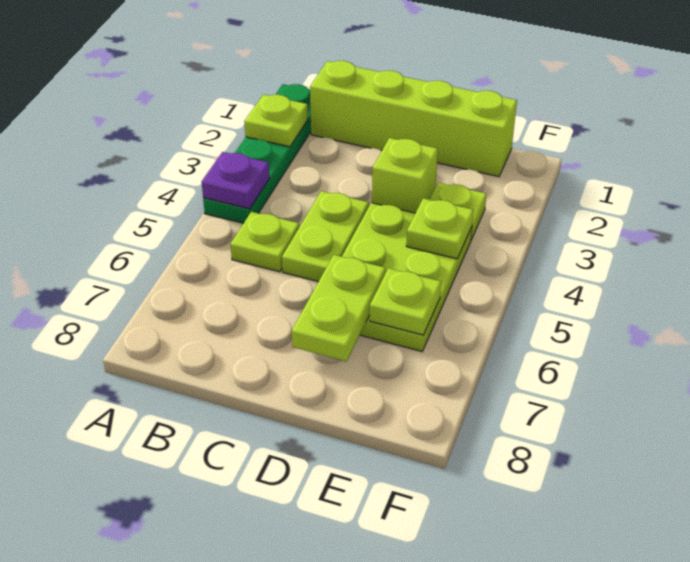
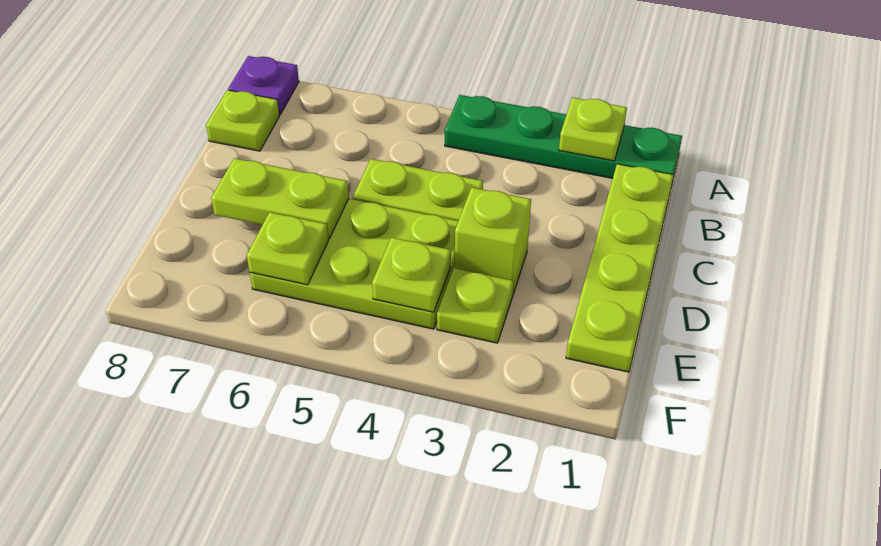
purple 1x1 plate [202,152,270,209] -> purple 1x1 plate moved to [228,56,299,114]
lime 1x4 brick [310,61,517,177] -> lime 1x4 plate [566,164,673,372]
lime 1x1 plate [230,212,299,272] -> lime 1x1 plate moved to [206,90,279,151]

